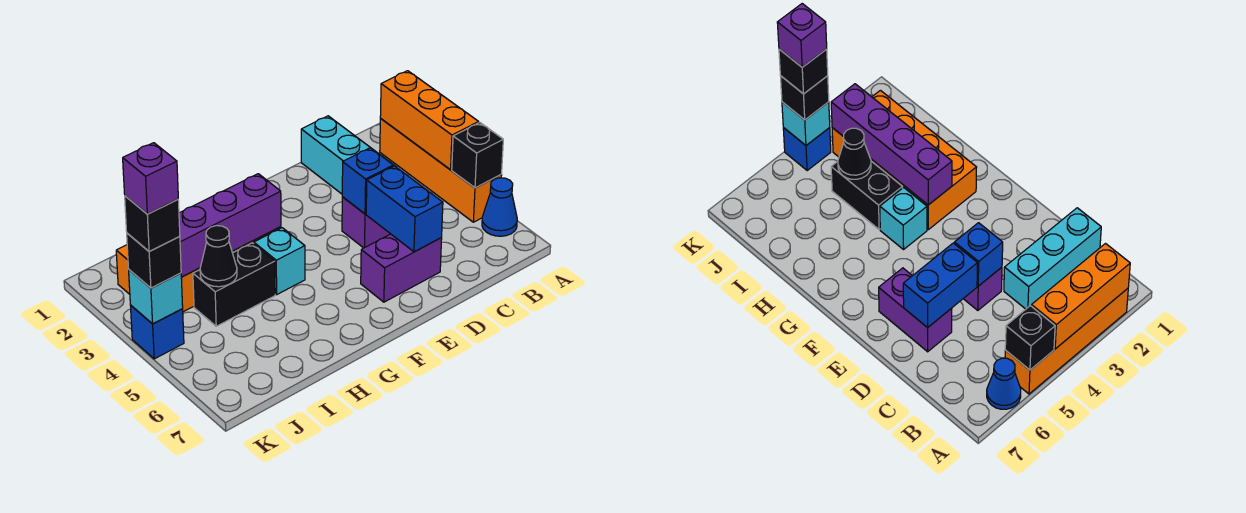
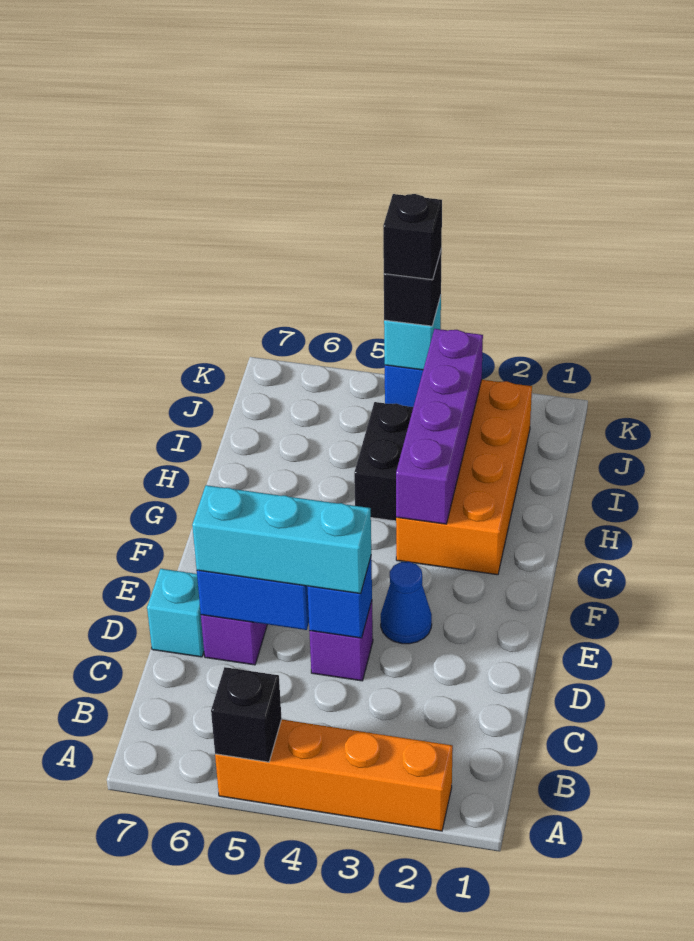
orange 1x3 brick [380,71,479,170] -> none
blue 1x1 cone [482,178,517,236] -> blue 1x1 cone moved to [381,562,432,644]
cyan 1x3 brick [301,116,396,194] -> cyan 1x3 brick moved to [192,485,371,594]
cyan 1x1 brick [254,228,305,294] -> cyan 1x1 brick moved to [147,569,204,657]
black 1x1 cone [200,226,237,287] -> none
purple 1x1 brick [123,143,178,214] -> none

